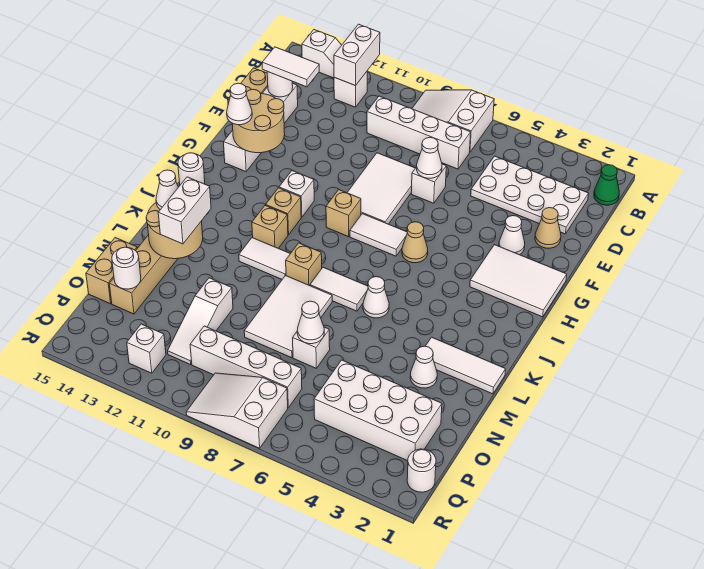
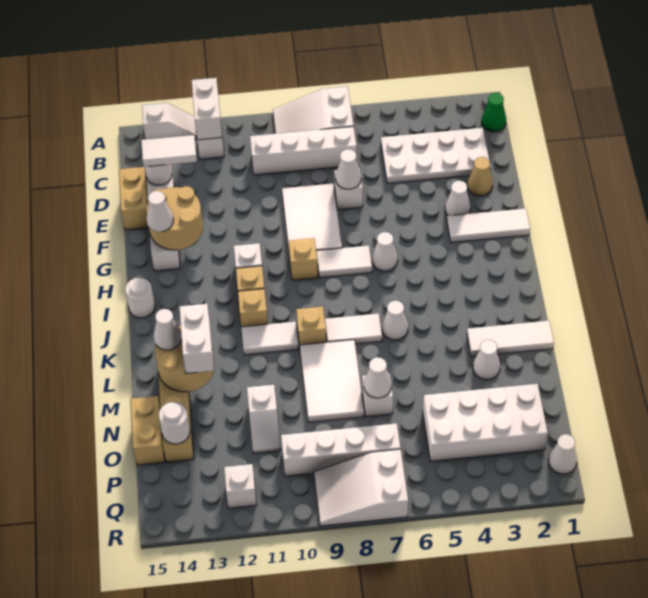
white 2x3 tile [470,245,567,317] -> white 1x3 tile [447,208,530,243]
tan 1x1 cone [402,222,428,263] -> white 1x1 cone [372,232,398,271]
white 1x3 slope [168,278,233,364] -> white 1x2 slope [247,385,281,453]
white 1x1 round brick [407,449,436,492] -> white 1x1 cone [549,434,577,474]

